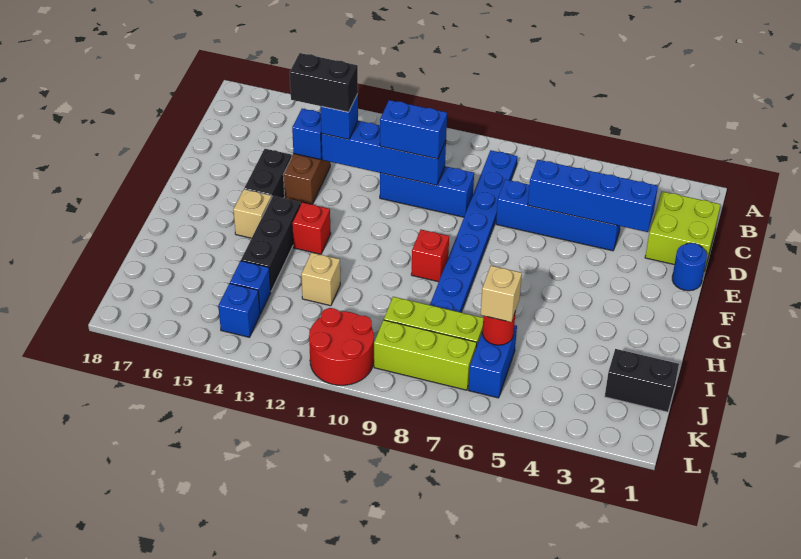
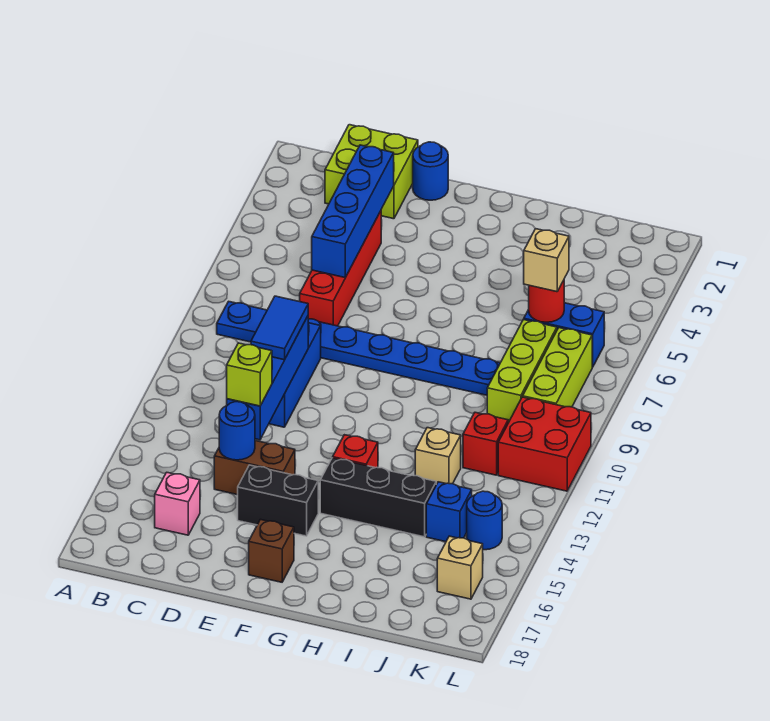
none -> pink 1x1 brick [155,472,200,535]
blue 1x4 brick [496,179,620,251] -> red 1x4 brick [300,211,381,326]
blue 1x2 brick [380,100,447,159] -> blue 1x2 tile [251,296,308,360]
blue 1x1 brick [320,94,358,139] -> lime 1x1 brick [227,343,272,406]
black 1x2 brick [290,53,358,112] -> none
blue 1x1 brick [292,109,322,160] -> blue 1x1 round brick [219,402,255,460]
none -> brown 1x1 brick [249,519,294,582]
red 1x1 brick [411,230,449,282] -> red 1x1 brick moved to [463,412,508,475]
tan 1x1 brick [233,189,271,238] -> tan 1x1 brick moved to [437,536,483,599]
black 1x2 brick [605,349,679,412] -> none
red 2x2 round brick [309,308,374,385] -> red 2x2 brick [498,397,591,491]
blue 1x1 brick [218,283,260,337] -> blue 1x1 round brick [467,491,502,550]

